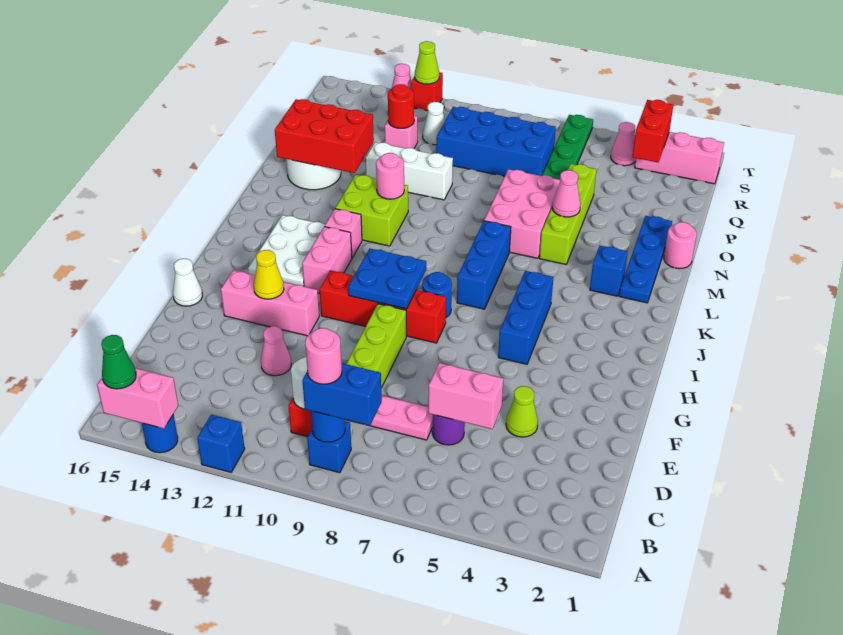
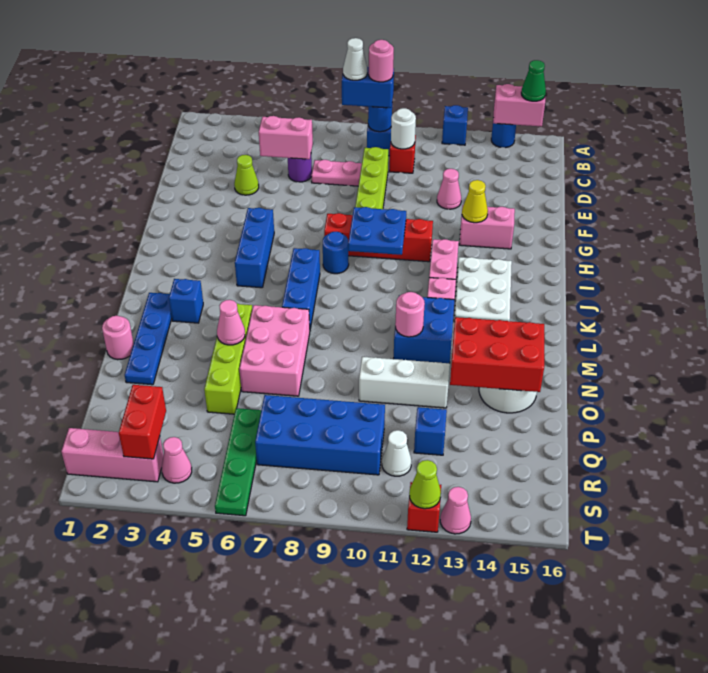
pink 1x3 brick [221,270,319,336] -> pink 1x2 brick [459,205,515,249]
white 1x1 cone [173,259,202,306] -> white 1x1 cone moved to [343,38,367,80]
lime 2x2 brick [335,175,408,246] -> blue 2x2 brick [394,295,454,363]
pink 1x1 brick [385,116,418,149] -> blue 1x1 brick [414,407,447,455]
red 1x1 round brick [388,84,414,128] -> none

